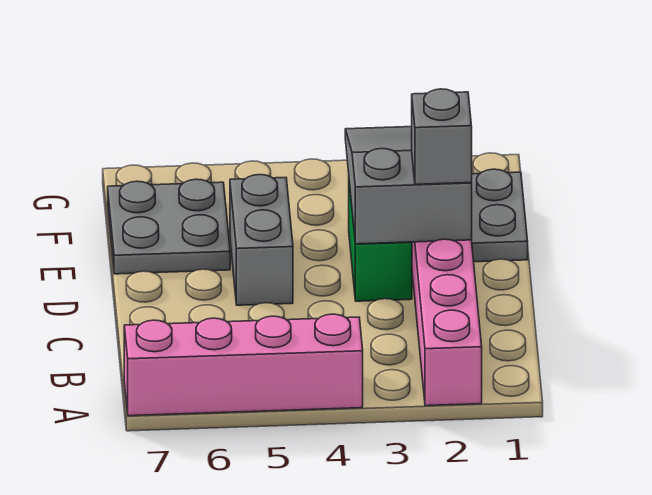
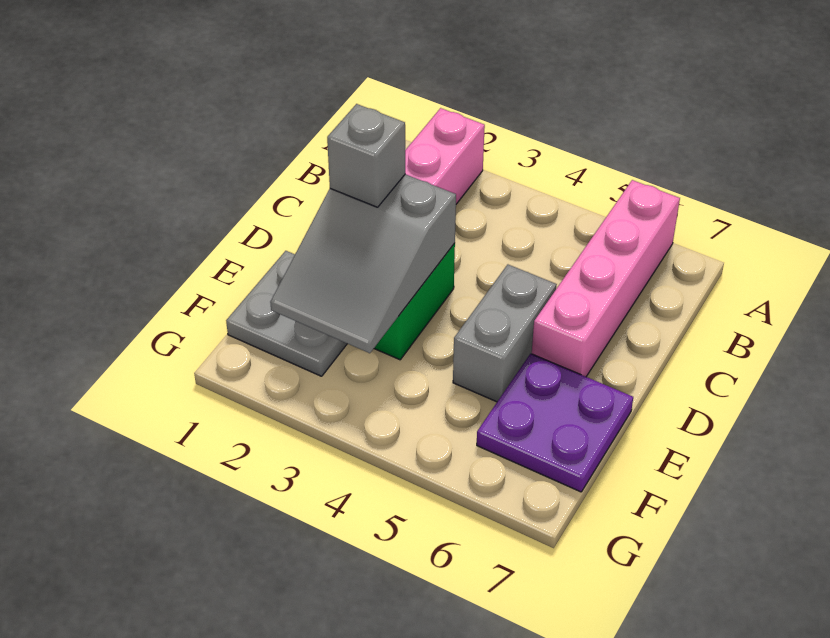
pink 1x4 brick [124,314,363,416] -> pink 1x4 brick turned to [532,180,680,377]
grey 2x2 plate [108,179,230,274] -> purple 2x2 plate [477,354,633,492]

